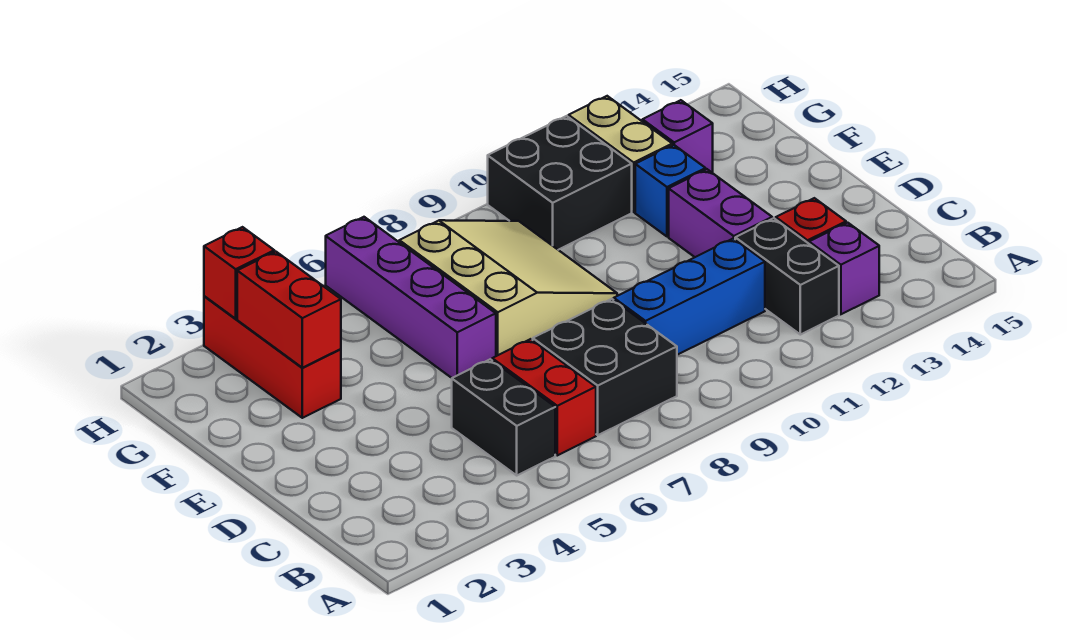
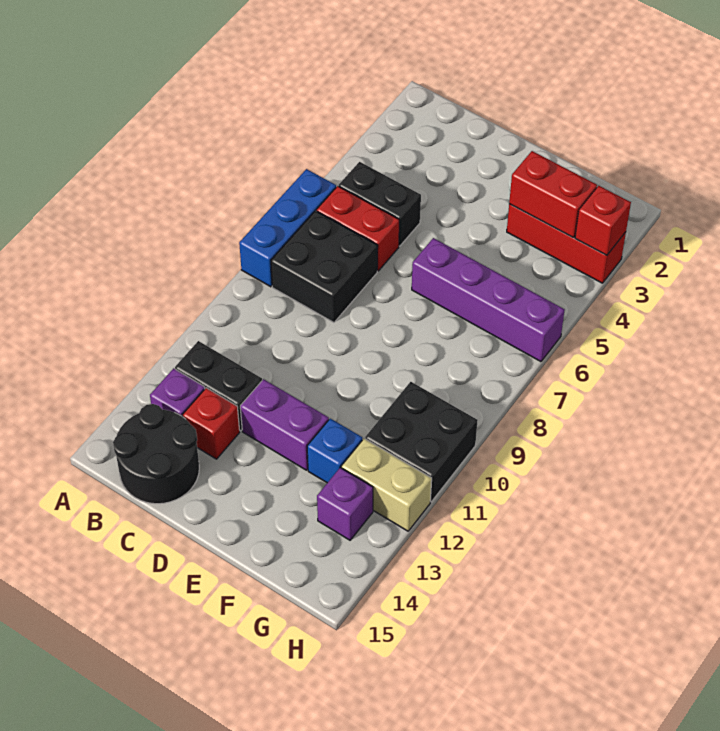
none -> black 2x2 round brick [113,404,199,504]
blue 1x3 brick [614,238,765,355] -> blue 1x3 brick moved to [239,169,336,287]
tan 3x3 slope [399,220,617,356] -> none

